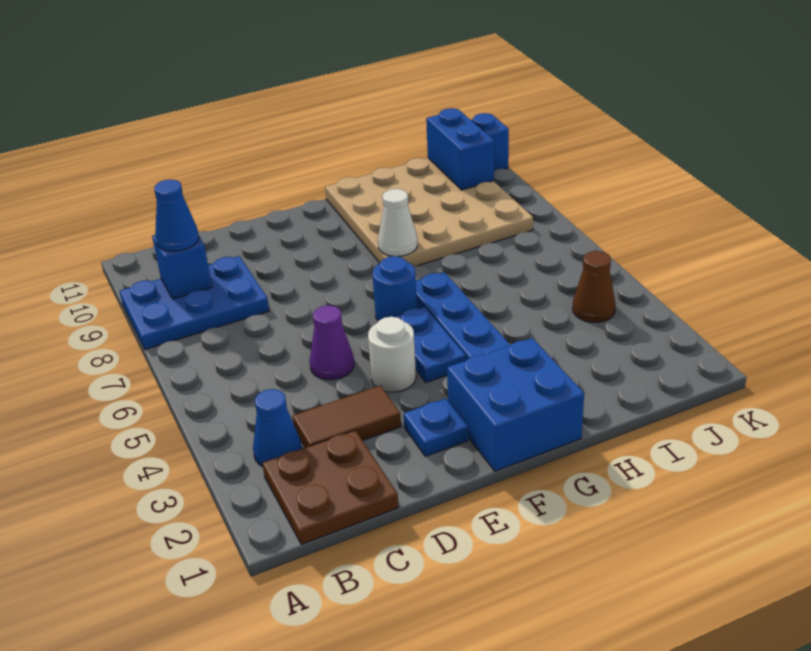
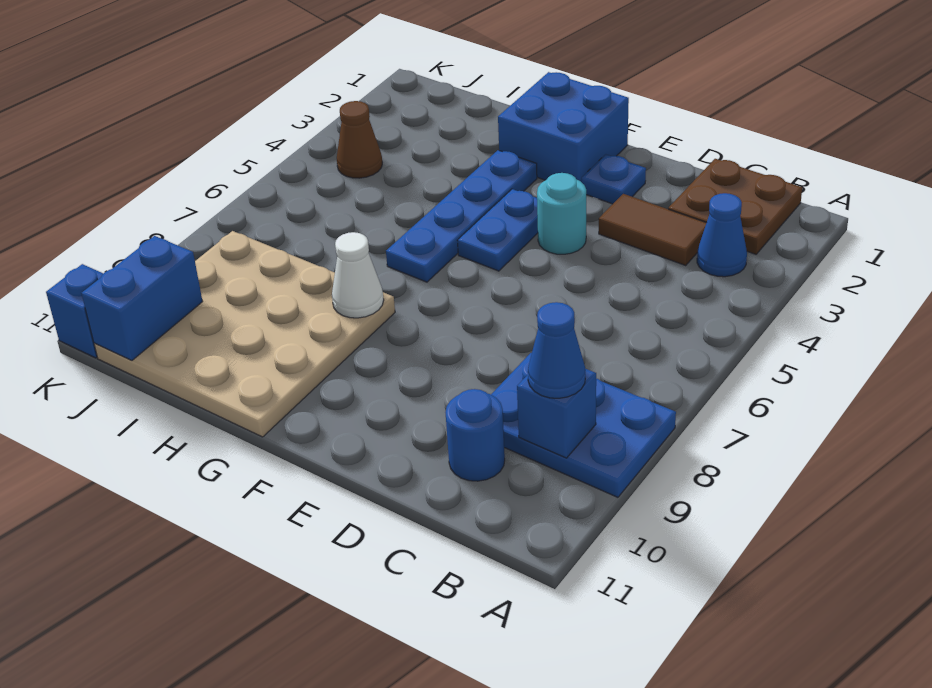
purple 1x1 cone [310,305,354,380] -> none
white 1x1 round brick [368,317,416,392] -> cyan 1x1 round brick [537,173,586,254]
blue 1x1 round brick [373,256,417,321] -> blue 1x1 round brick moved to [445,389,505,481]

